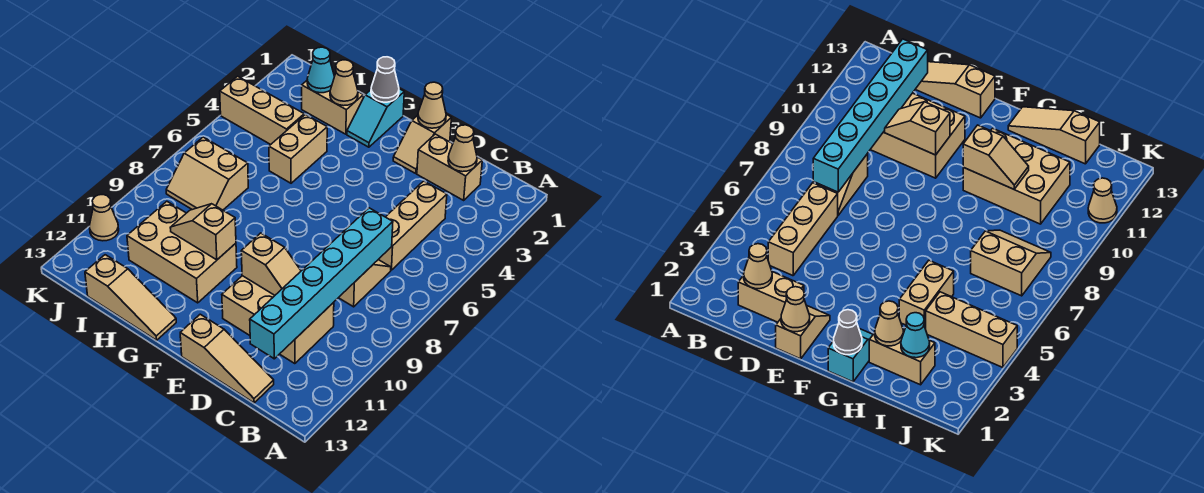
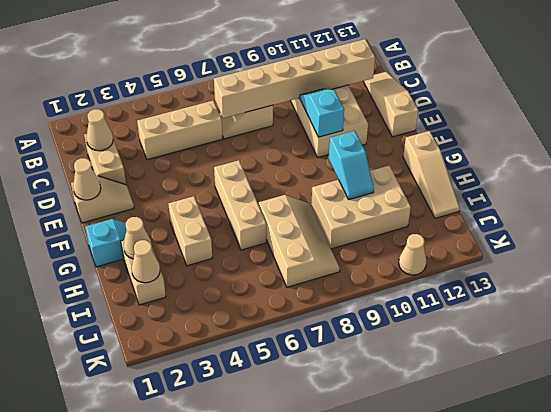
cyan 1x6 brick [250,208,393,359] -> tan 1x6 brick [214,39,375,118]
tan 1x2 slope [241,233,301,295] -> cyan 1x2 slope [300,89,344,137]
grey 1x1 cone [371,57,399,102] -> none
tan 2x3 brick [127,201,237,303] -> tan 2x3 brick turned to [311,166,411,249]
tan 1x2 slope [170,204,236,260] -> cyan 1x2 slope [329,131,374,200]
tan 1x3 slope [85,255,176,340] -> tan 1x3 slope turned to [403,131,460,218]
tan 1x2 brick [269,114,327,183] -> tan 1x2 brick turned to [168,196,212,266]
cyan 1x1 cone [307,47,334,93] -> tan 1x1 cone [131,240,160,283]
tan 1x3 brick [220,76,304,145] -> tan 1x3 brick moved to [214,160,266,250]
tan 2x2 slope [166,137,248,210] -> tan 2x3 slope [258,195,340,287]

